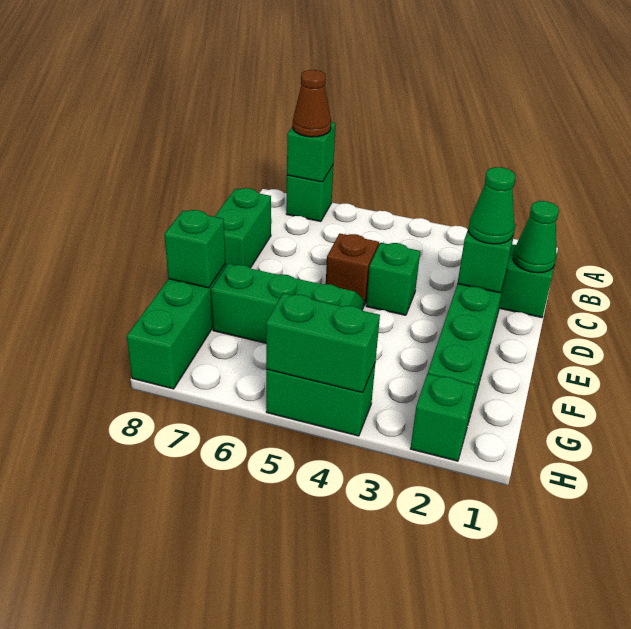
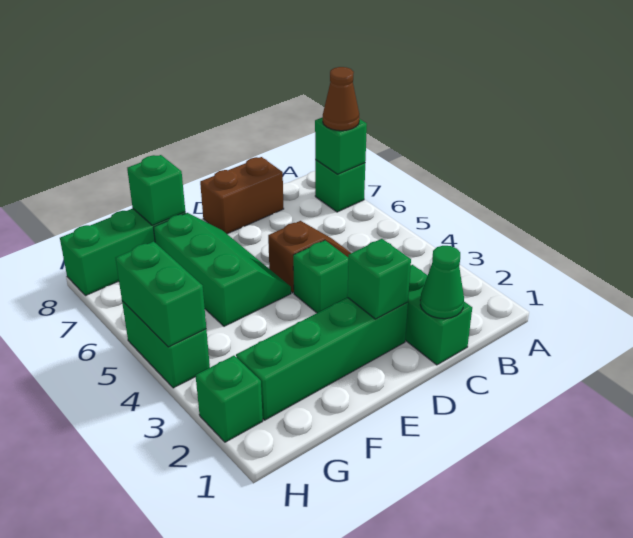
green 1x2 brick [215,188,271,268] -> brown 1x2 brick [200,157,284,234]
green 1x1 cone [469,167,515,244] -> none

